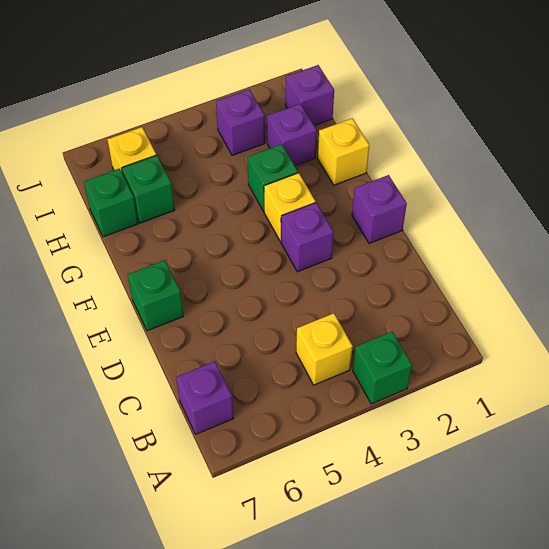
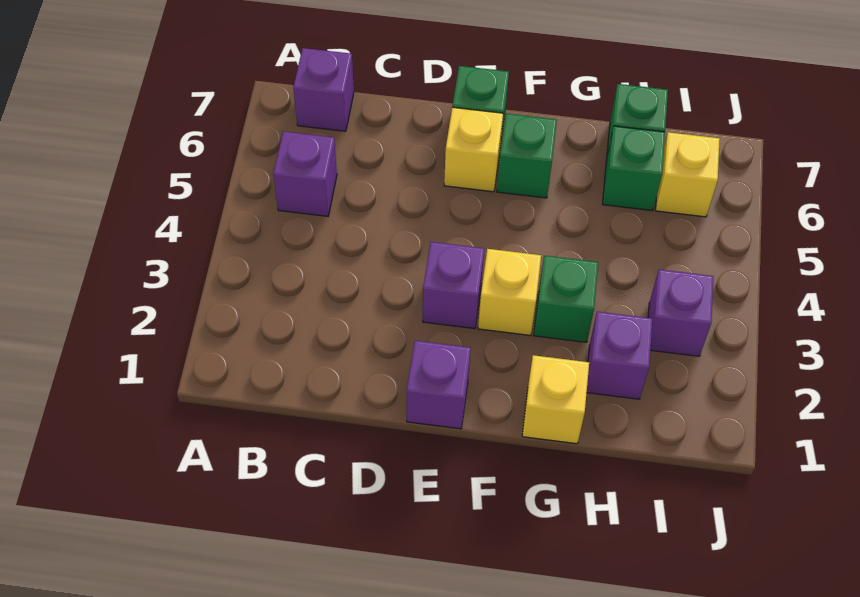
green 1x1 brick [353,332,412,404] -> green 1x1 brick moved to [497,114,557,198]
yellow 1x1 brick [296,313,353,385] -> yellow 1x1 brick moved to [444,107,503,192]
purple 1x1 brick [285,65,334,126] -> purple 1x1 brick moved to [273,132,337,216]

